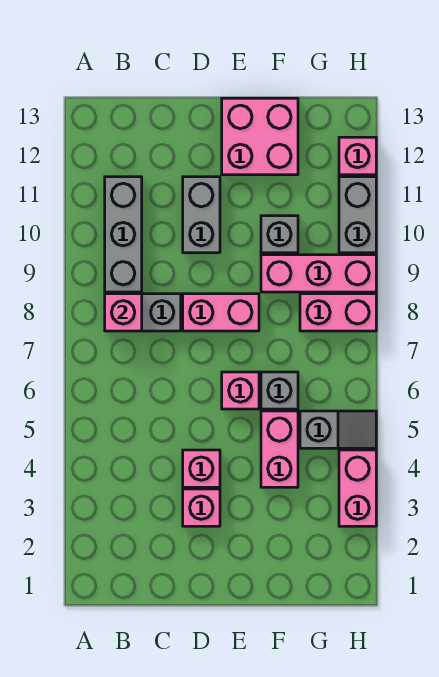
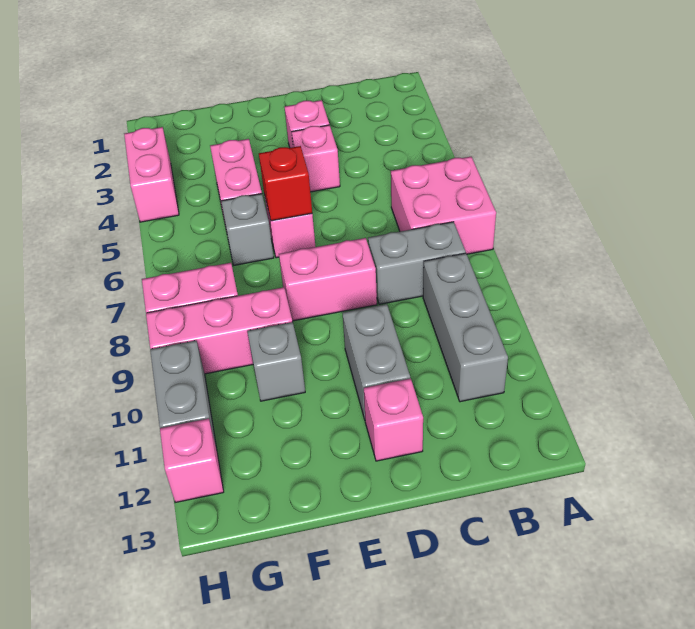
pink 1x1 brick [105,294,142,331] -> pink 1x1 brick moved to [364,378,423,461]
none -> red 1x1 brick [259,146,312,221]
pink 2x2 brick [222,98,298,175] -> pink 2x2 brick moved to [391,157,496,254]
grey 1x2 slope [300,411,376,448] -> none

